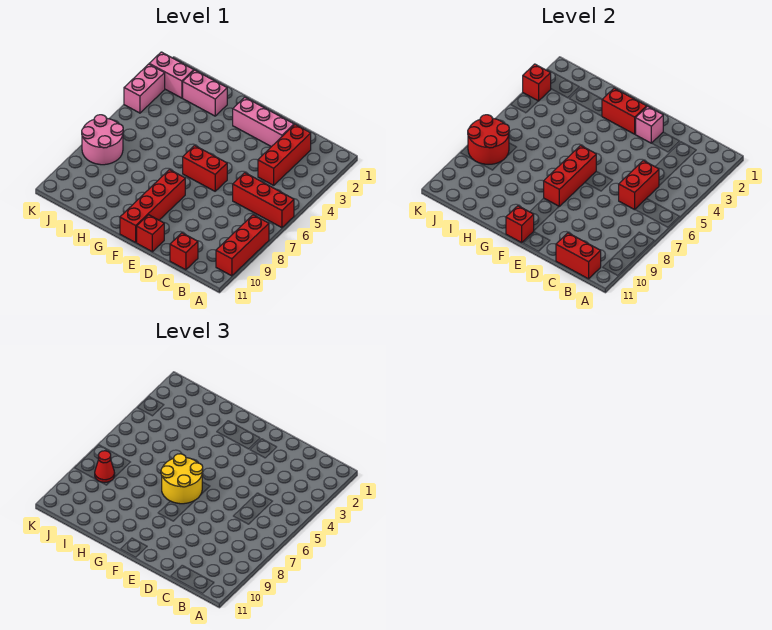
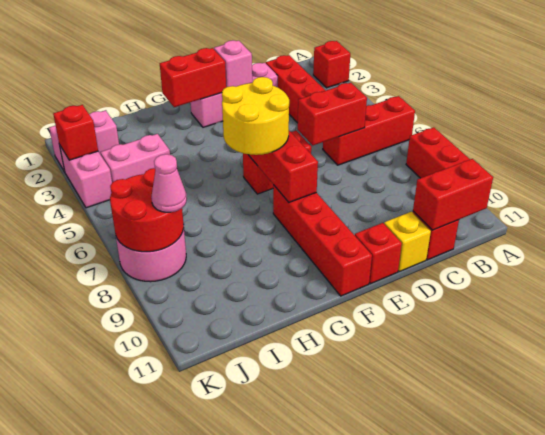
red 1x2 brick [619,161,659,210] -> red 1x2 brick turned to [298,83,367,145]
none -> yellow 1x1 brick [384,212,431,272]
red 1x1 brick [506,206,534,243] -> red 1x1 brick moved to [313,41,350,88]
pink 1x2 brick [183,70,227,116] -> pink 1x2 brick moved to [101,134,170,183]
red 1x1 cone [95,451,115,482] -> pink 1x1 cone [151,154,187,212]

